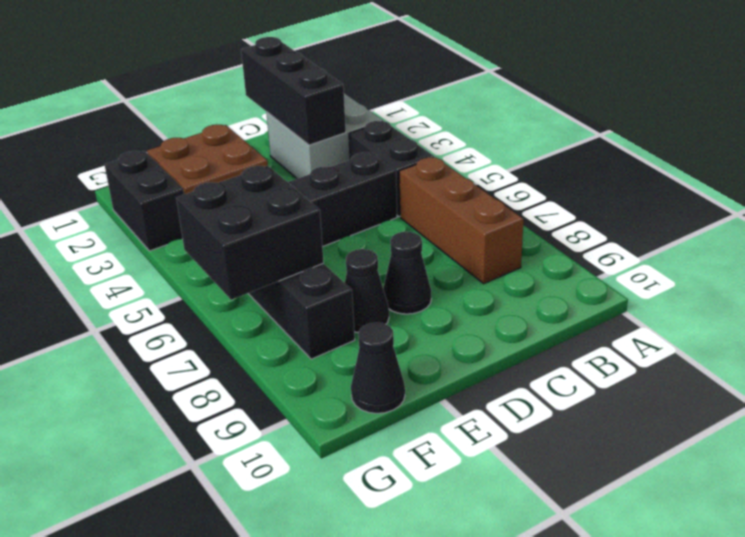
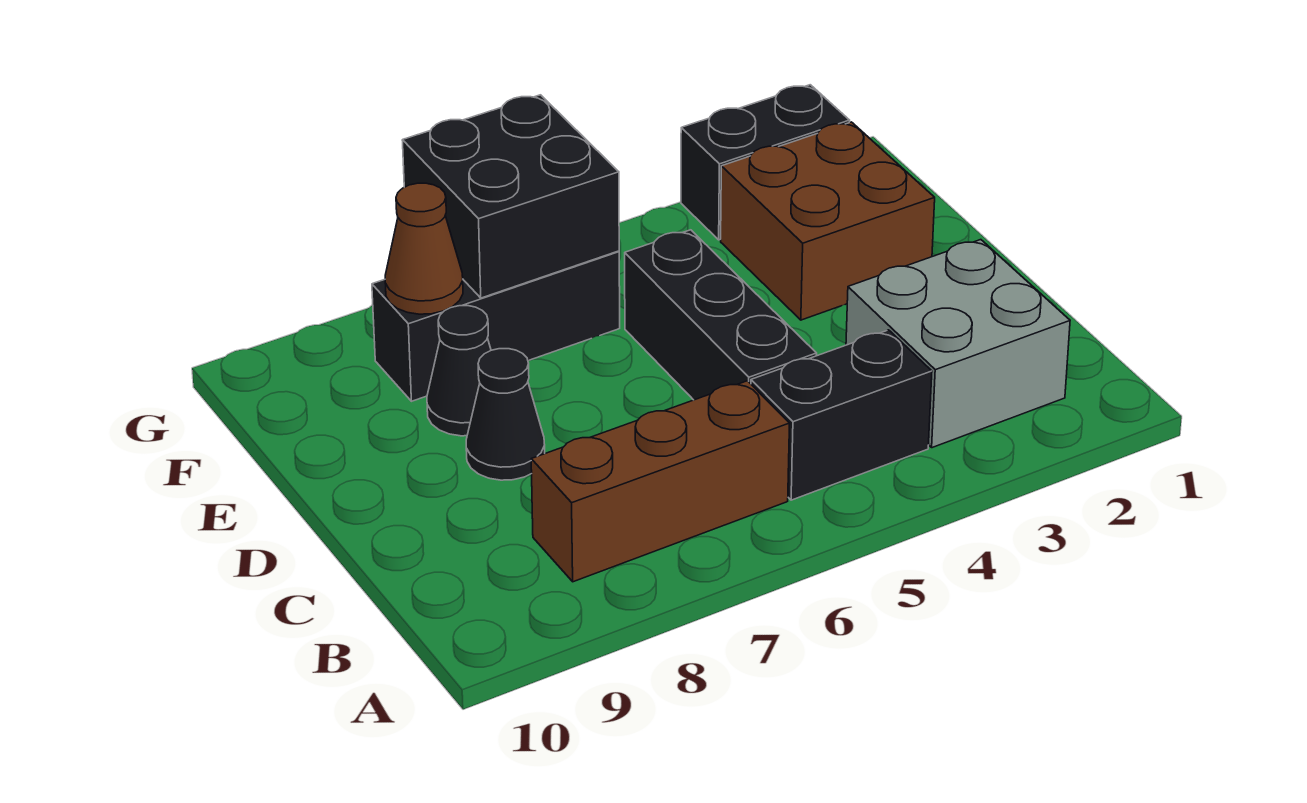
black 1x3 brick [241,37,346,145] -> none
none -> brown 1x1 cone [385,183,463,314]
black 1x1 cone [351,323,405,413] -> none

